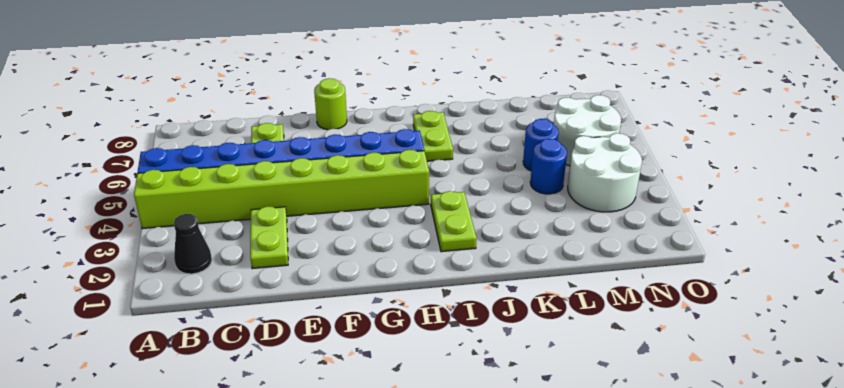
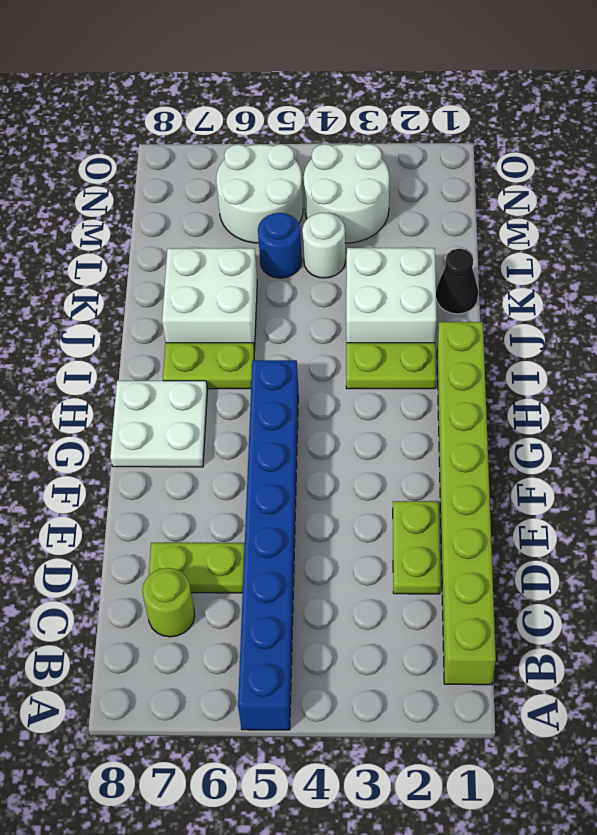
lime 1x8 brick [134,150,429,229] -> lime 1x8 brick moved to [437,322,496,685]
black 1x1 cone [174,214,212,274] -> black 1x1 cone moved to [436,248,479,314]
lime 1x2 plate [250,206,288,269] -> lime 1x2 plate turned to [393,501,441,594]
lime 1x1 round brick [314,78,347,130] -> lime 1x1 round brick moved to [142,568,195,637]
none -> white 2x2 plate [110,381,207,467]
none -> white 2x2 brick [346,248,437,343]
none -> white 2x2 brick [162,248,257,350]
blue 1x1 round brick [530,139,567,194] -> white 1x1 round brick [302,213,345,278]

